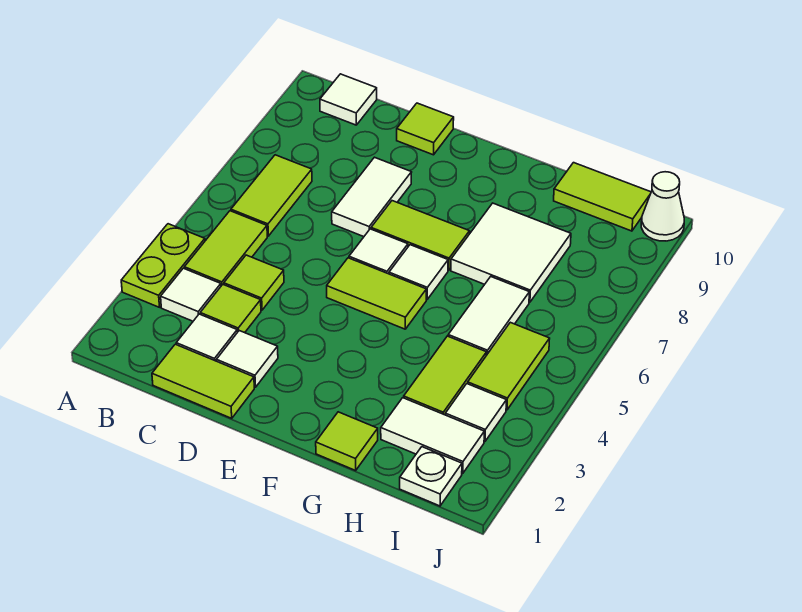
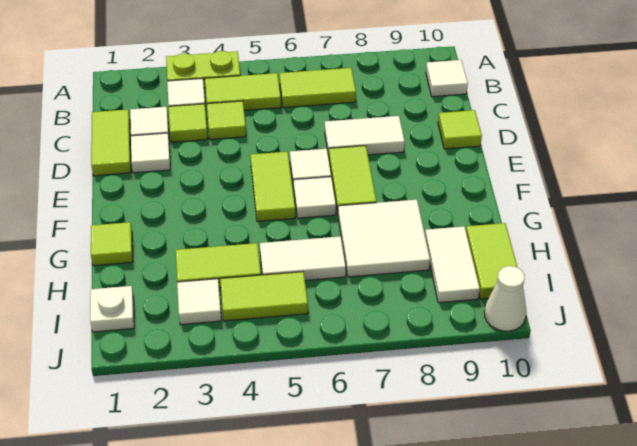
white 1x2 tile [381,398,484,474] -> white 1x2 tile moved to [425,226,480,303]

